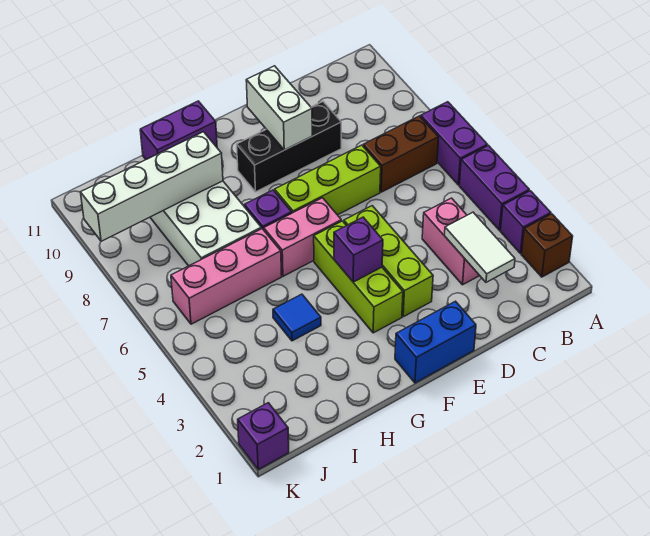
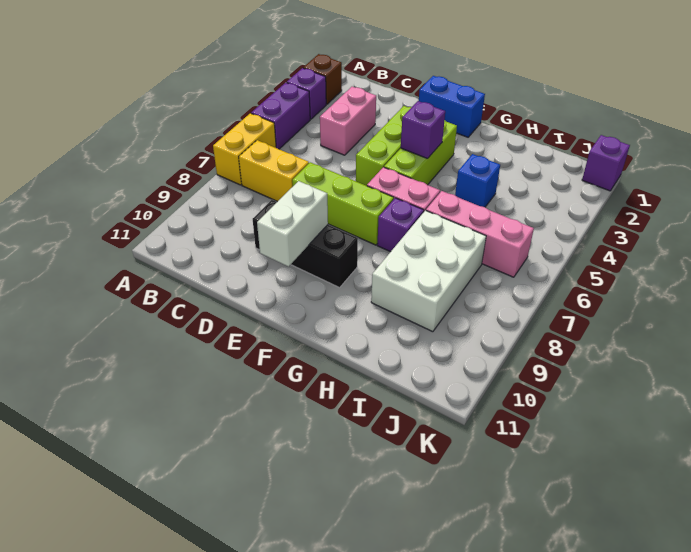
purple 1x2 brick [421,102,487,185] -> yellow 1x2 brick [213,113,276,185]
brown 1x2 brick [363,116,439,192] -> yellow 1x2 brick [239,140,309,202]
white 1x2 tile [444,212,515,282] -> none
purple 1x2 brick [140,101,217,159] -> none
blue 1x1 tile [273,294,321,341] -> blue 1x1 brick [455,154,500,207]
white 1x4 brick [81,132,223,241] -> none

